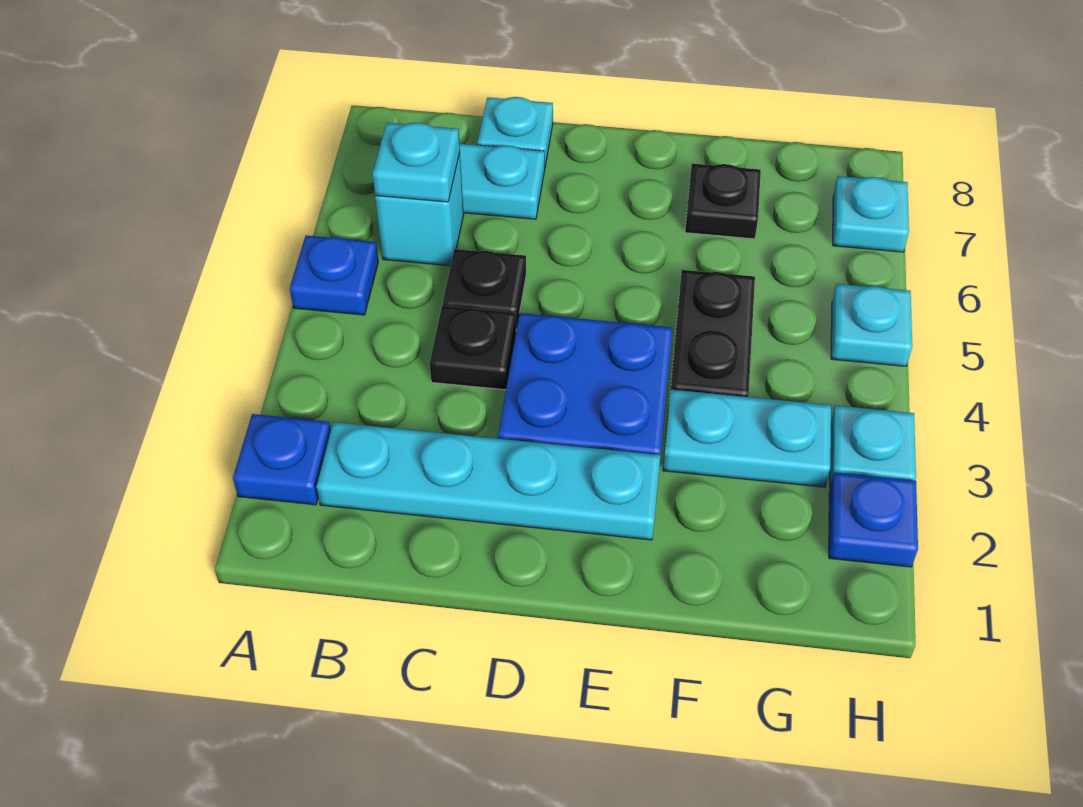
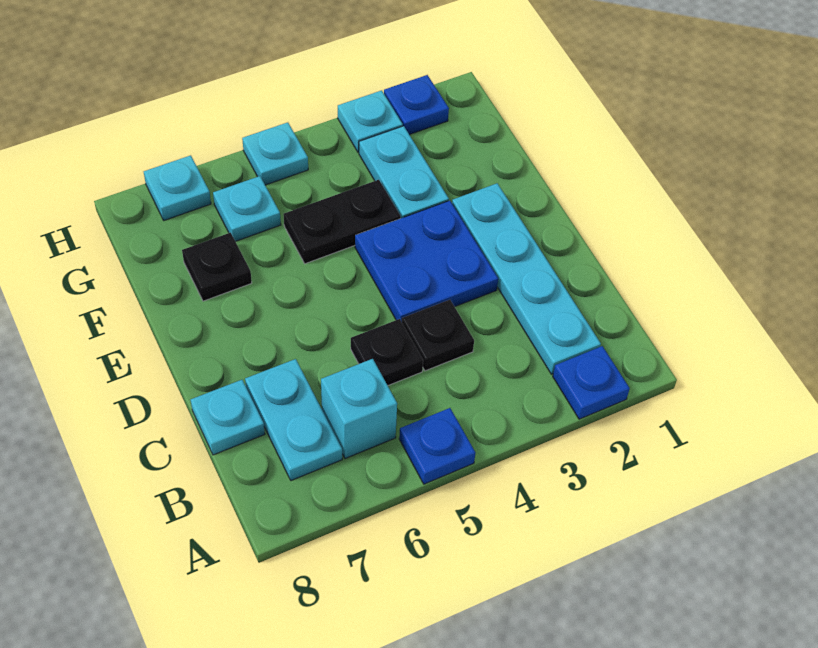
cyan 1x1 plate [373,122,460,202] -> cyan 1x1 plate moved to [213,176,281,241]

